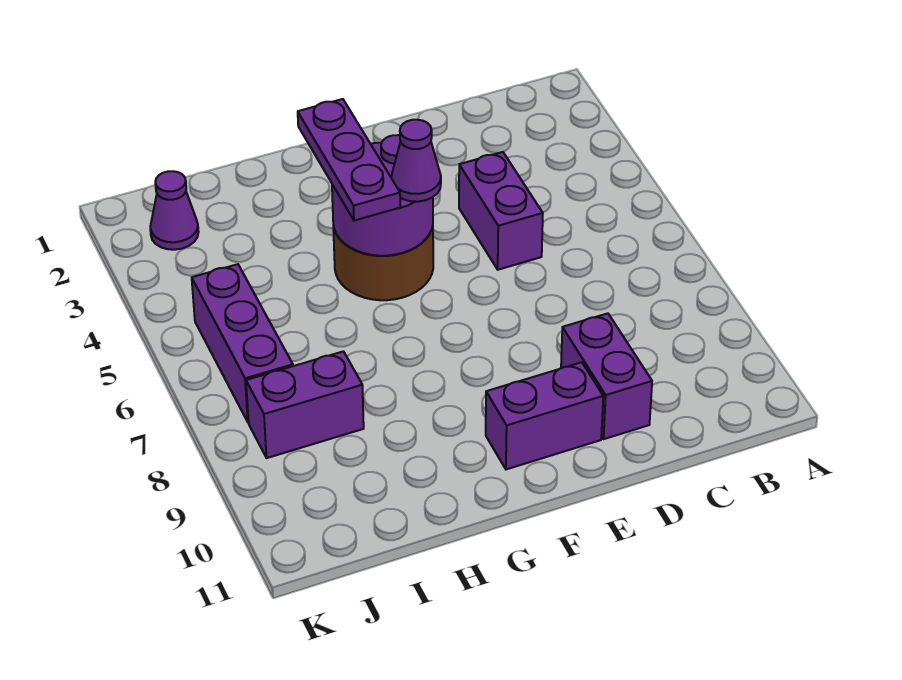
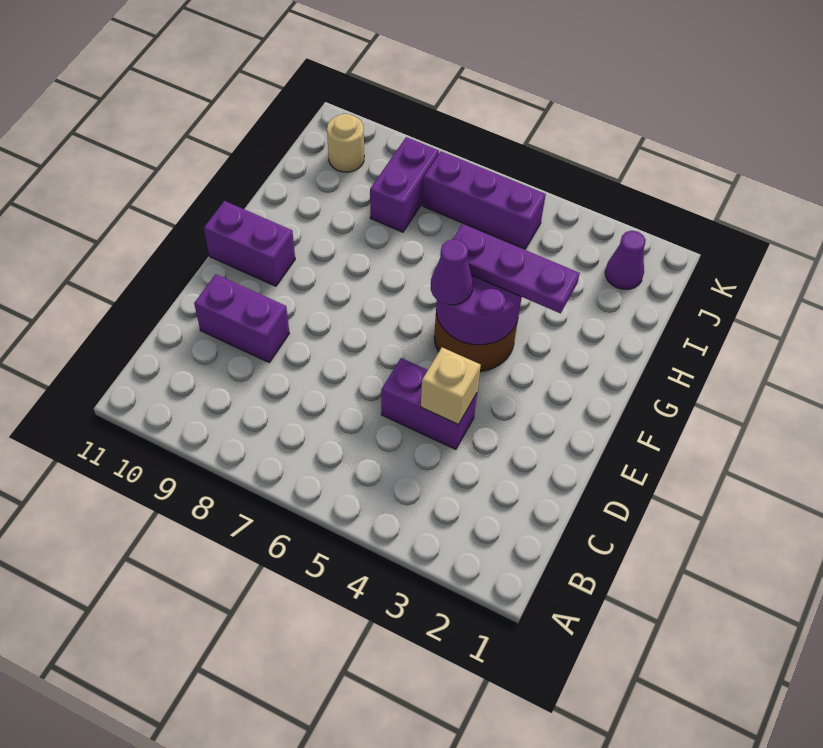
none -> tan 1x1 brick [421,347,481,425]
purple 1x2 brick [486,362,603,469] -> purple 1x2 brick turned to [204,201,295,286]
none -> tan 1x1 round brick [327,114,364,172]

